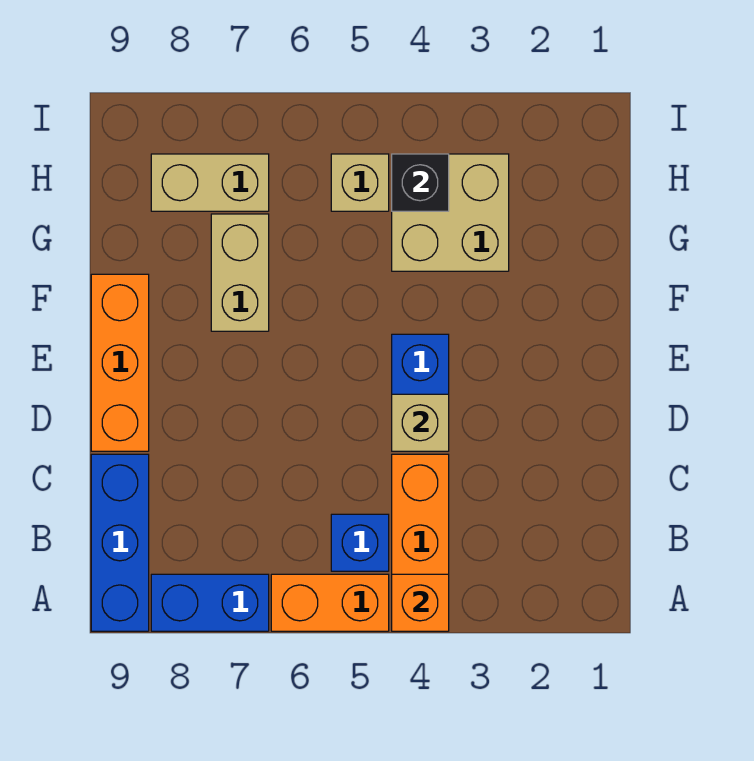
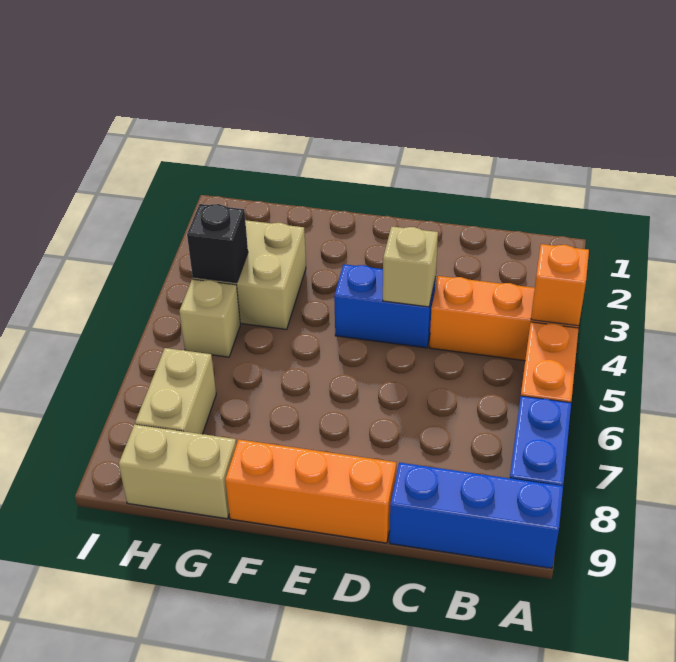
blue 1x1 brick [331,514,389,571] -> none
tan 1x2 brick [211,214,269,331] -> tan 1x2 brick moved to [119,424,236,519]

